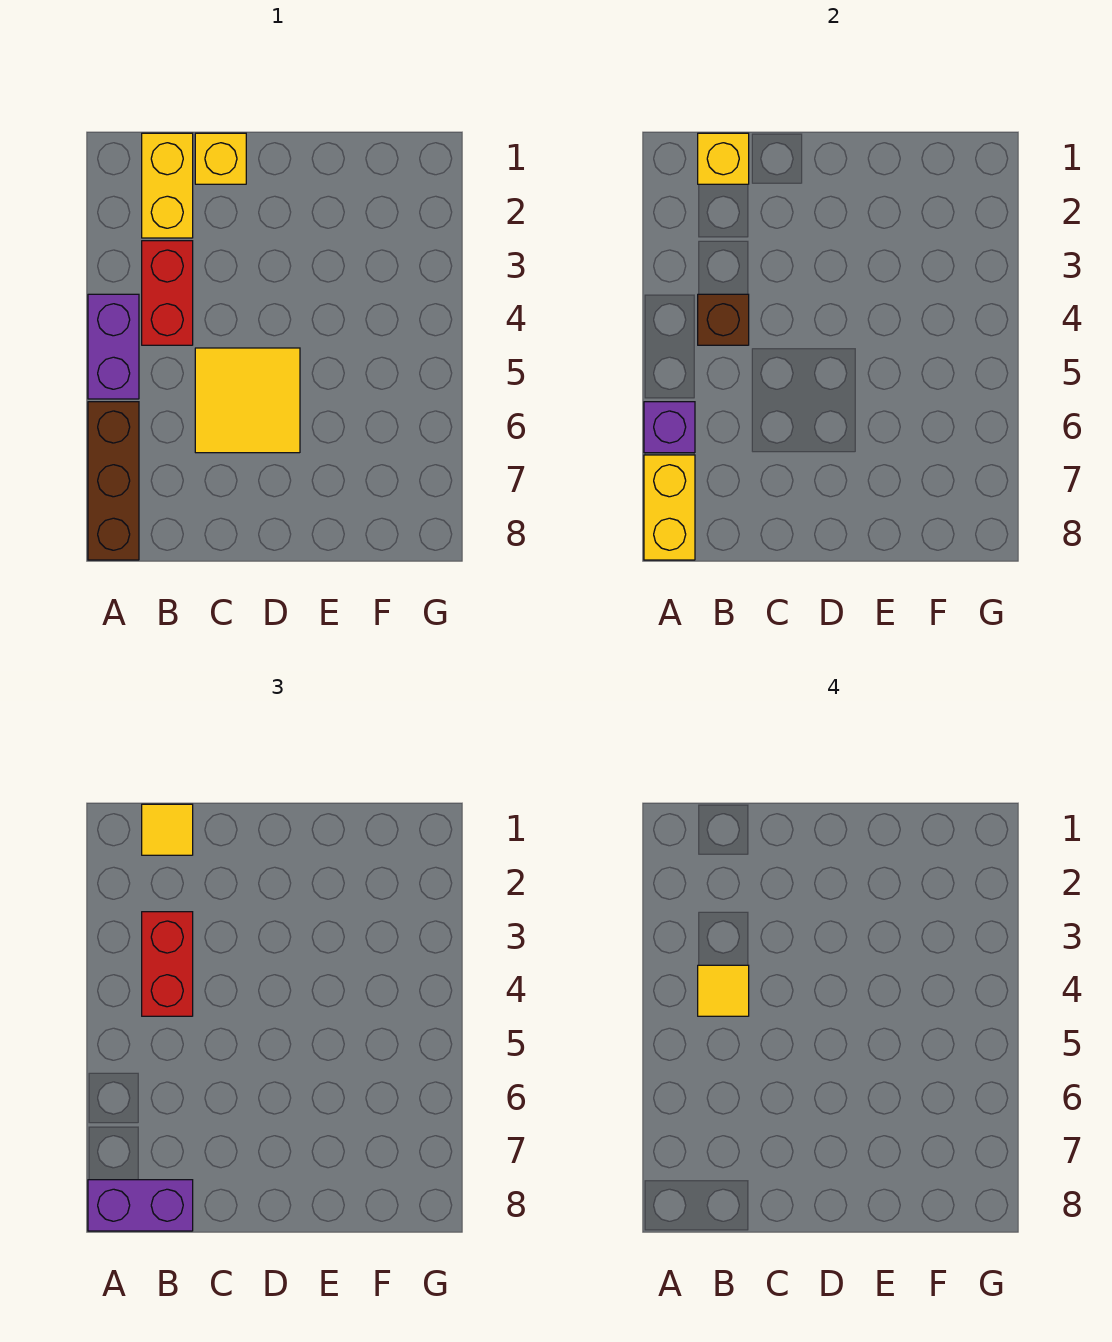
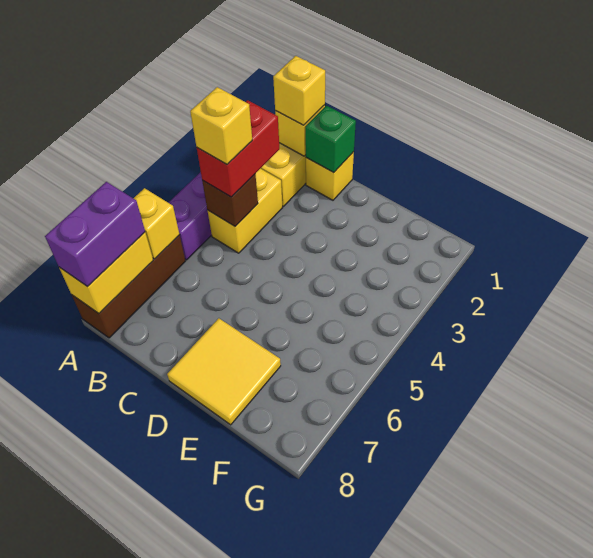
purple 1x1 brick [644,402,695,453] -> yellow 1x1 brick [134,188,180,259]
purple 1x2 brick [88,1180,193,1231] -> purple 1x2 brick turned to [45,182,145,286]
yellow 1x1 tile [142,804,193,855] -> yellow 1x1 brick [273,56,325,125]
red 1x2 brick [142,241,193,345] -> yellow 1x2 brick [207,169,282,253]
yellow 1x1 tile [698,965,749,1016] -> yellow 1x1 brick [190,87,252,164]
none -> green 1x1 brick [305,106,356,173]
yellow 2x2 tile [195,348,300,453] -> yellow 2x2 tile moved to [167,318,281,425]

